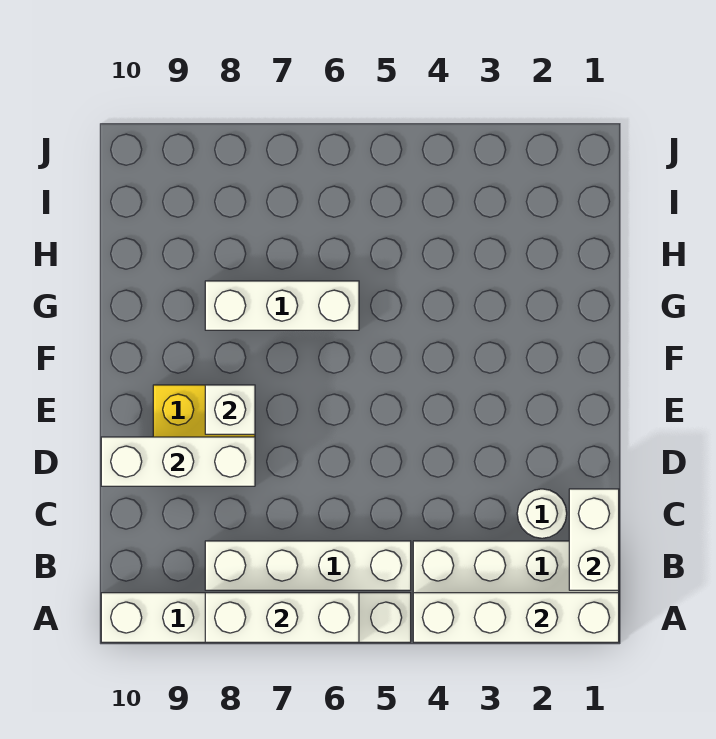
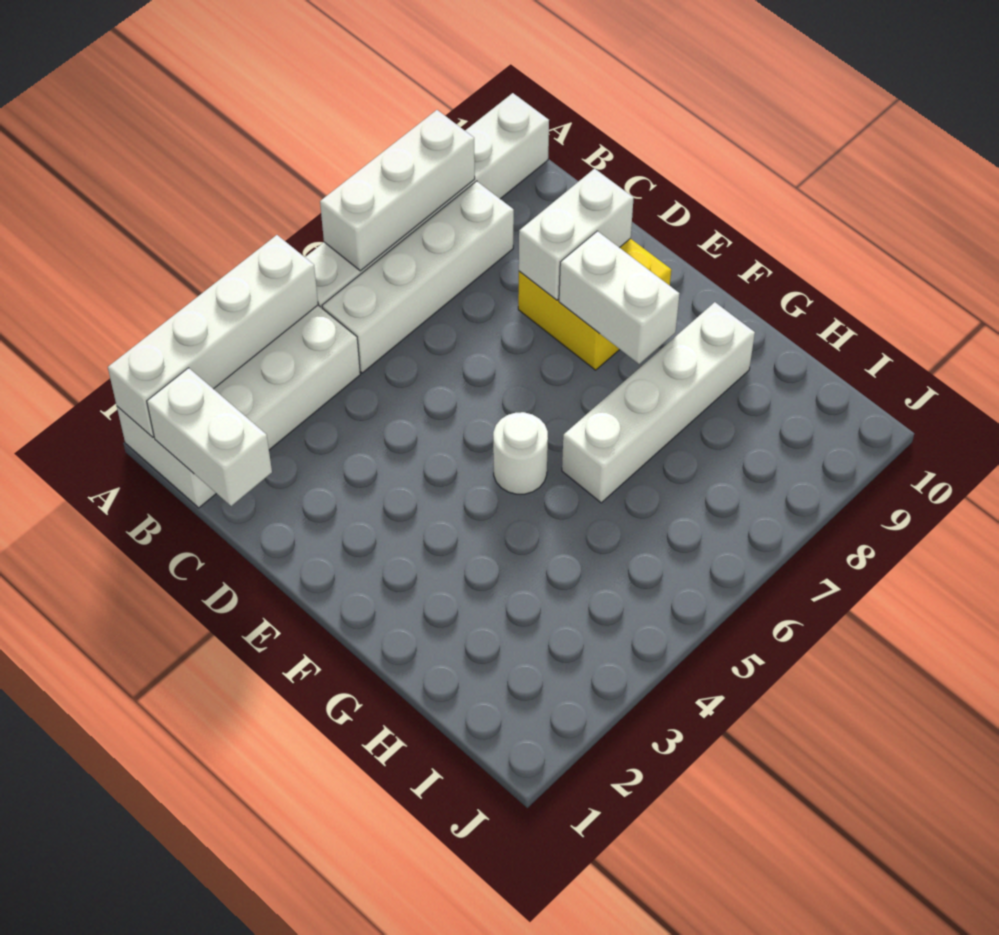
white 1x1 round brick [517,489,567,538] -> white 1x1 round brick moved to [493,412,548,494]
white 1x3 brick [101,437,255,486] -> white 1x2 brick [519,169,634,300]
white 1x1 brick [205,385,255,434] -> white 1x2 brick [559,231,679,364]
white 1x3 brick [205,281,359,330] -> white 1x4 brick [562,302,755,503]

